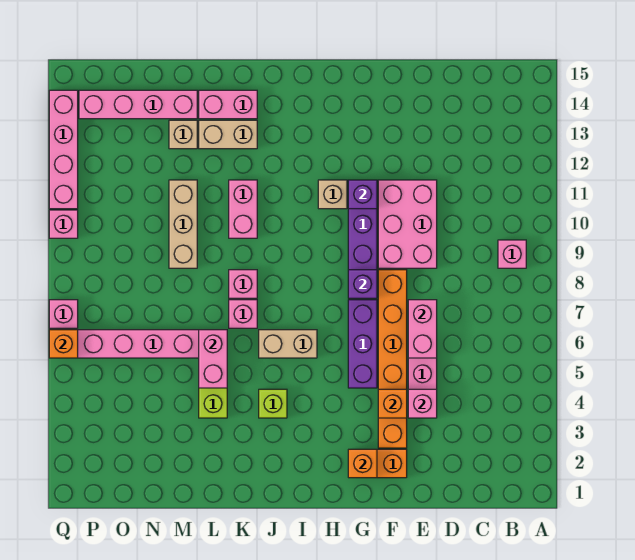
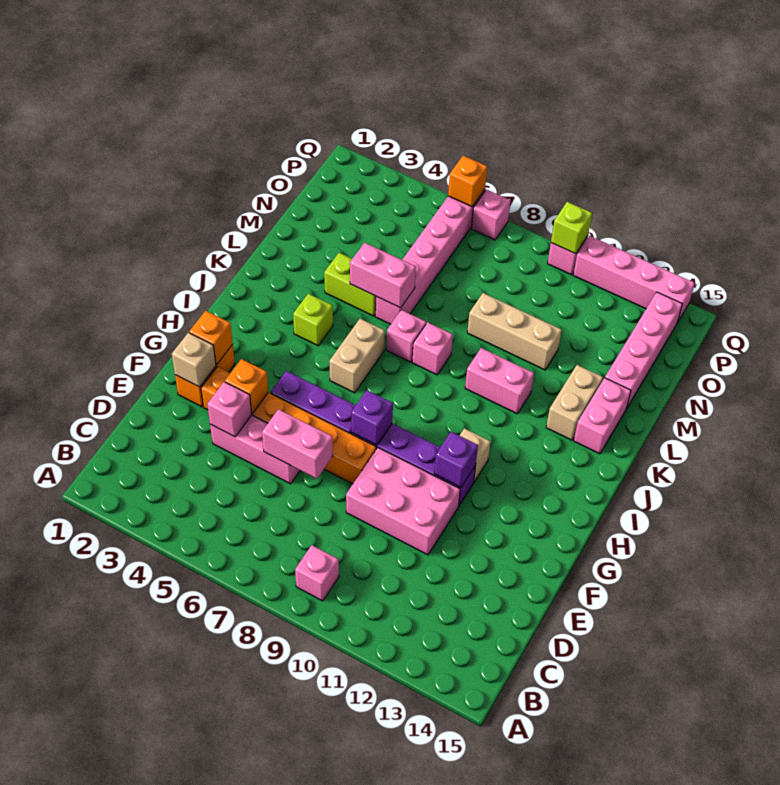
tan 1x1 brick [169,120,197,149] -> tan 1x1 brick moved to [172,333,216,387]
none -> lime 1x1 brick [551,202,592,254]

